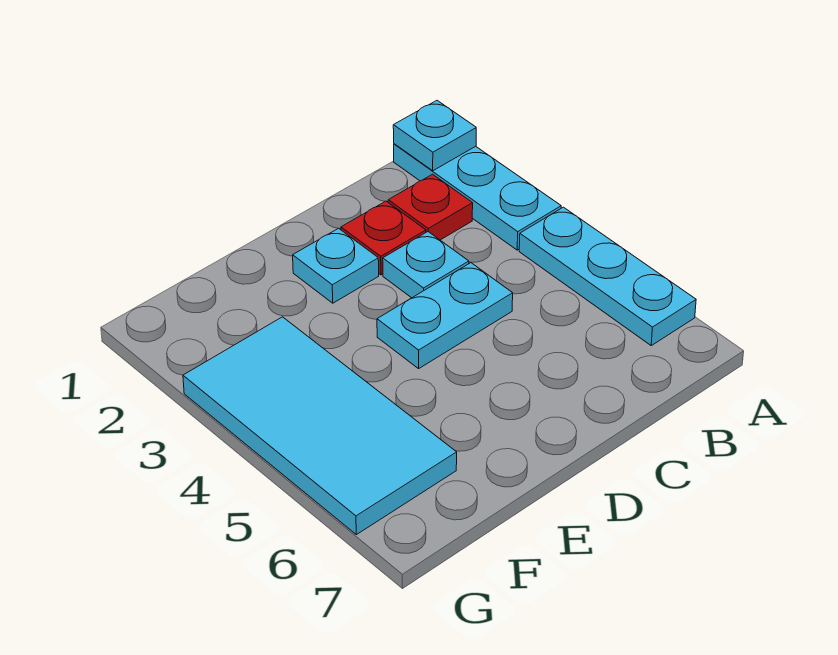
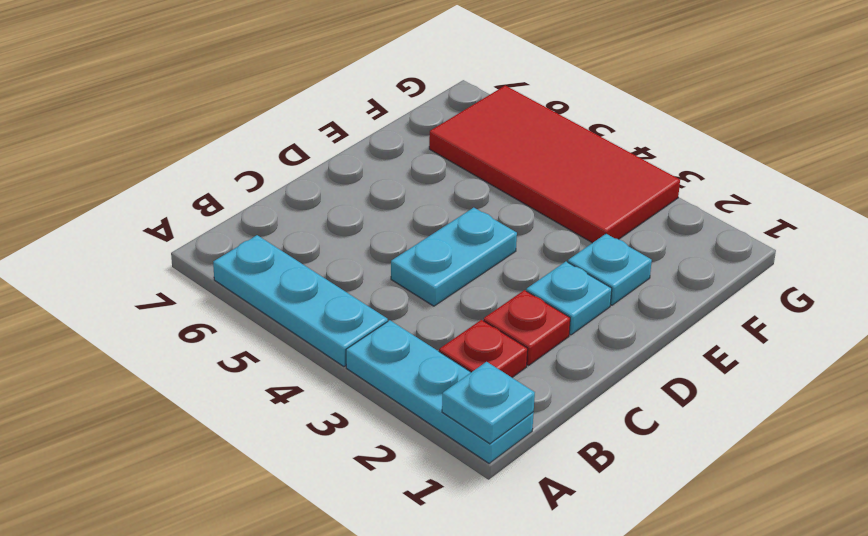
cyan 1x1 plate [383,232,469,298] -> cyan 1x1 plate moved to [568,234,652,305]
cyan 2x4 tile [183,317,457,535] -> red 2x4 tile [429,85,680,243]

